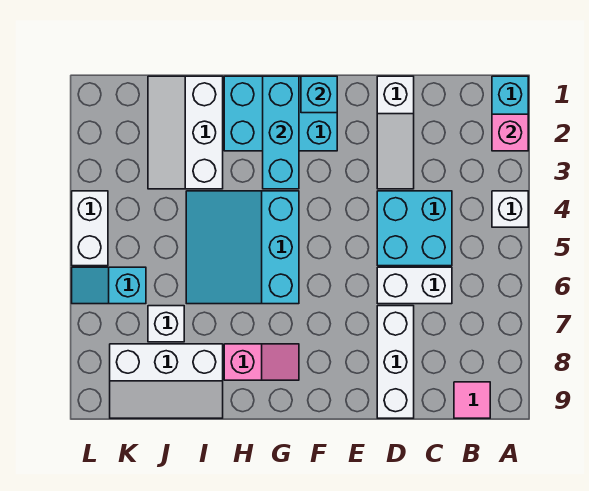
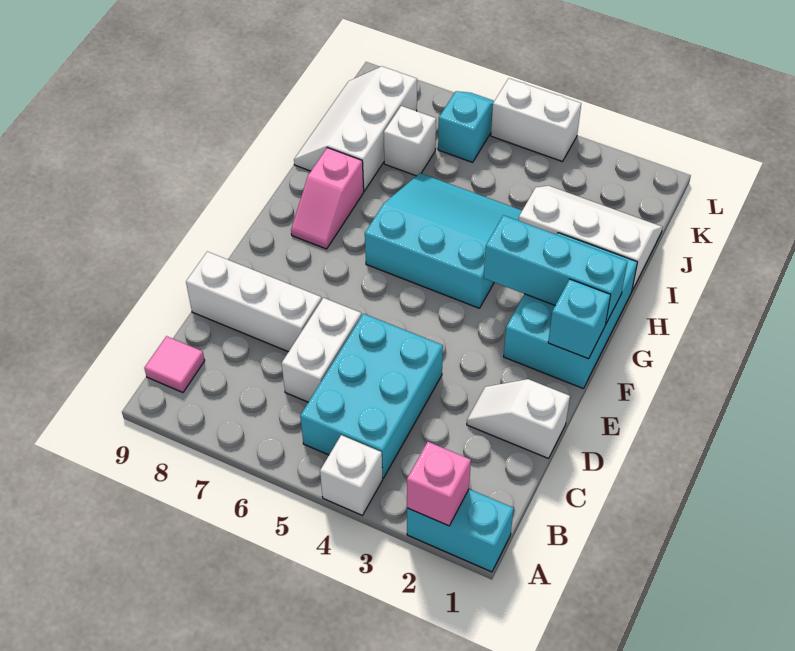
cyan 2x2 brick [377,191,452,266] -> cyan 2x3 brick [300,314,443,478]
white 1x3 slope [377,76,414,189] -> white 1x2 slope [467,379,570,458]

